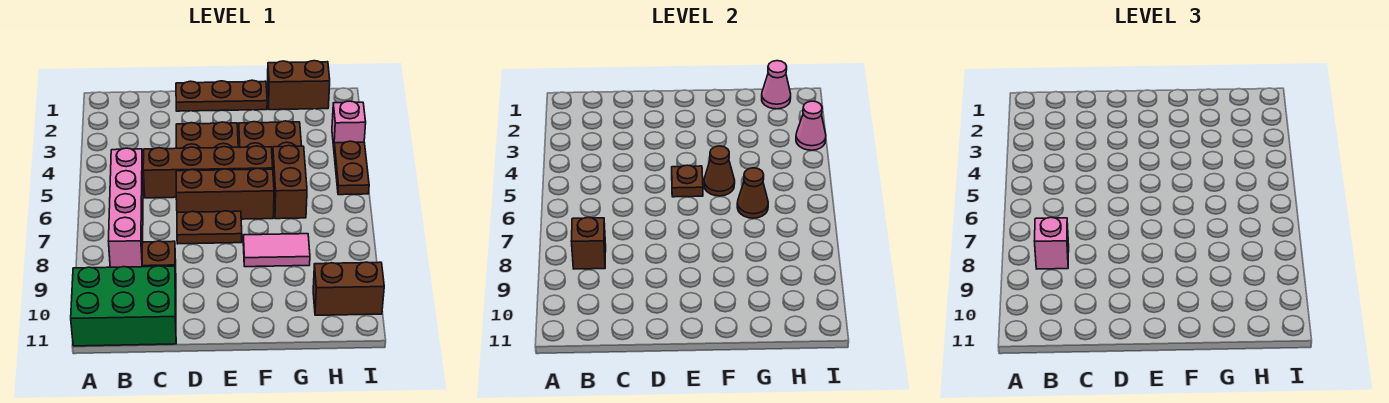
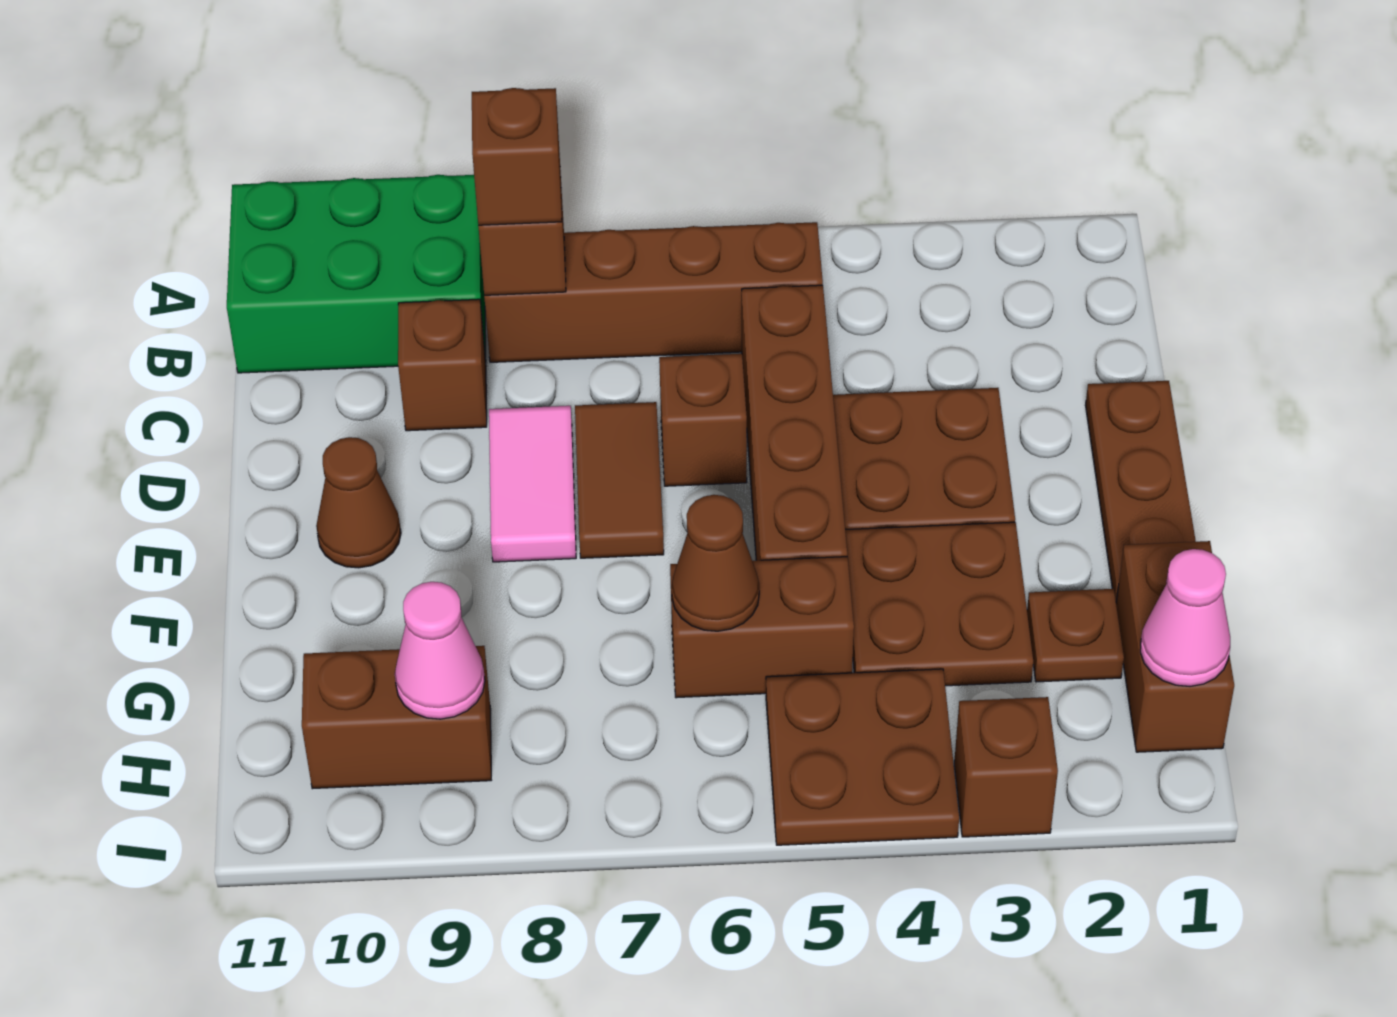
green 2x3 brick [71,266,176,346] -> green 2x3 brick turned to [227,175,486,373]
pink 1x4 brick [109,148,143,267] -> brown 1x4 brick [484,222,823,362]
pink 1x1 brick [1035,217,1069,269] -> brown 1x1 brick [472,88,562,225]
brown 1x3 brick [176,168,274,219] -> brown 1x1 brick [659,354,747,486]
brown 1x2 plate [177,211,242,244] -> brown 1x2 tile [575,402,664,558]
brown 1x1 plate [672,165,703,197] -> brown 1x1 plate moved to [1027,589,1124,682]
brown 1x1 cone [704,146,735,196] -> brown 1x1 cone moved to [316,437,401,568]
pink 1x2 tile [243,234,310,267] -> pink 1x2 tile moved to [489,406,576,562]
brown 1x2 brick [313,262,384,315] -> brown 1x2 brick turned to [302,646,491,789]
pink 1x1 brick [332,101,366,147] -> brown 1x1 brick [954,697,1058,837]
pink 1x1 cone [796,101,826,150] -> pink 1x1 cone moved to [395,582,485,719]
brown 1x2 plate [334,141,369,195] -> brown 2x2 plate [766,669,959,845]

